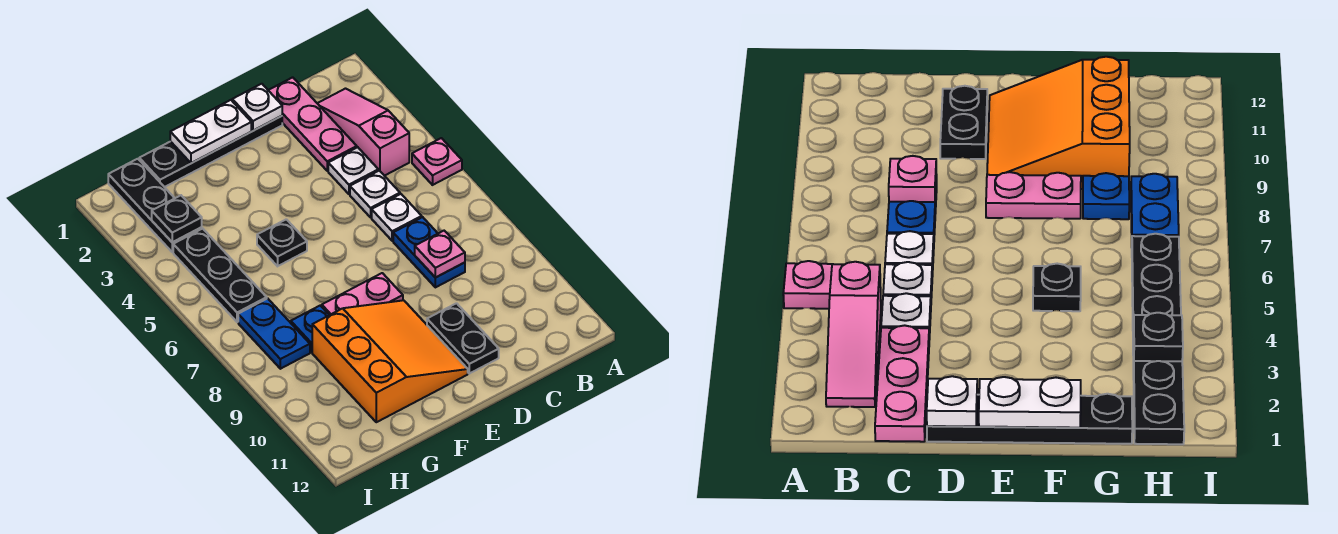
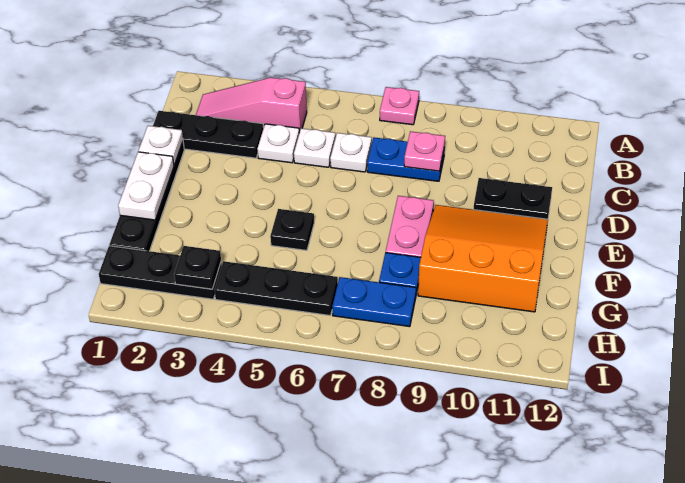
pink 1x1 plate [412,138,462,185] -> pink 1x1 plate moved to [380,87,419,125]
pink 1x3 plate [268,77,357,171] -> black 1x3 plate [153,111,264,158]

